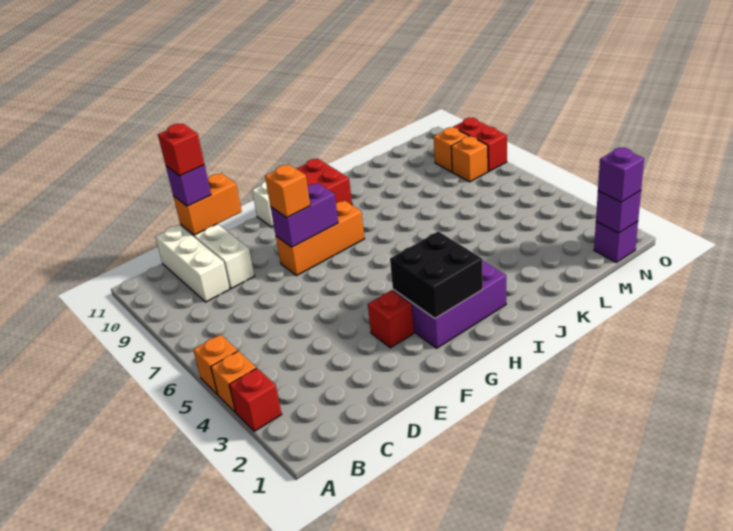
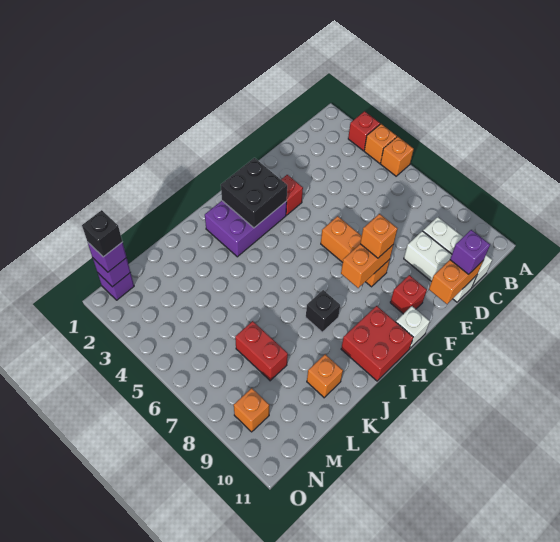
red 1x1 brick [158,124,204,176] -> red 1x1 brick moved to [390,275,427,314]
orange 1x3 brick [276,201,365,276] -> orange 1x3 brick turned to [321,216,390,287]
purple 1x2 brick [271,183,338,247] -> orange 1x2 brick [341,244,394,288]
none -> black 1x1 brick [306,290,340,332]
none -> black 1x1 brick [82,210,122,257]
orange 1x1 brick [451,136,488,182] -> orange 1x1 brick moved to [307,354,343,398]
red 1x2 brick [453,118,507,171] -> red 1x2 brick moved to [235,321,288,381]

